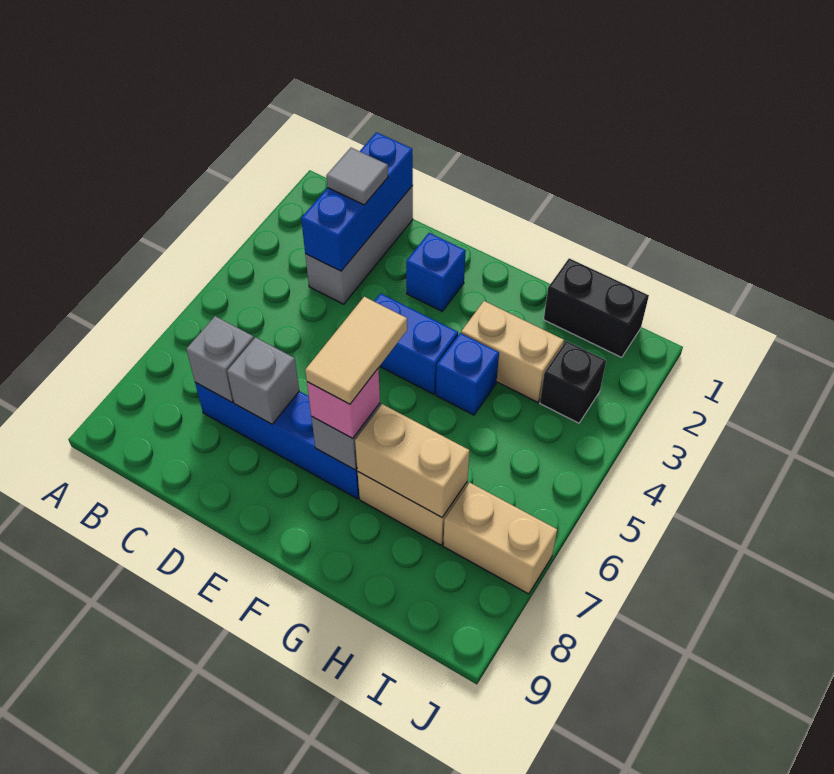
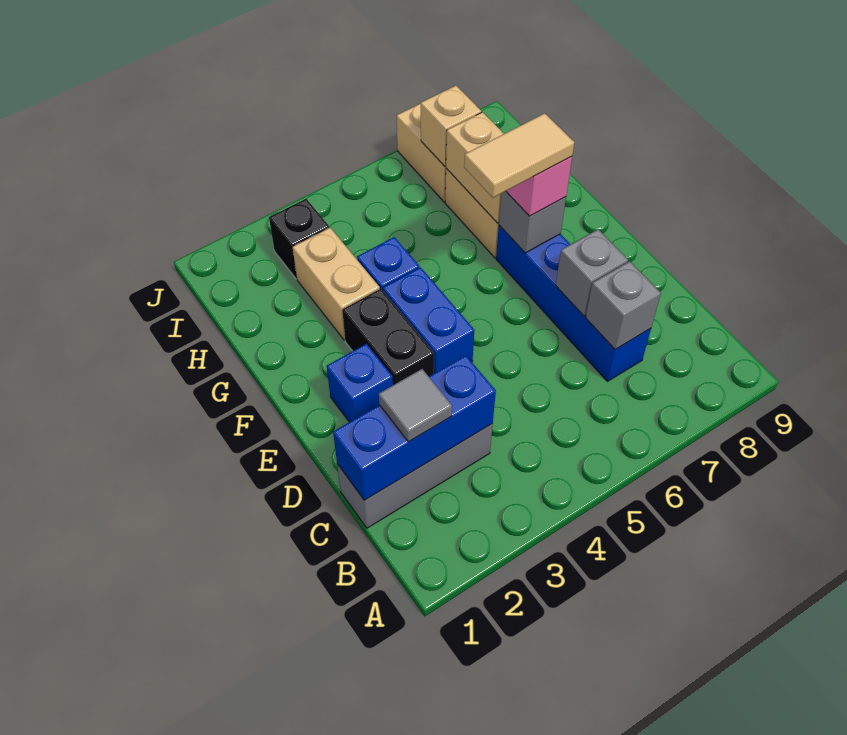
black 1x2 brick [544,258,649,357] -> black 1x2 brick moved to [342,289,434,385]
none -> tan 1x1 brick [420,86,481,166]

